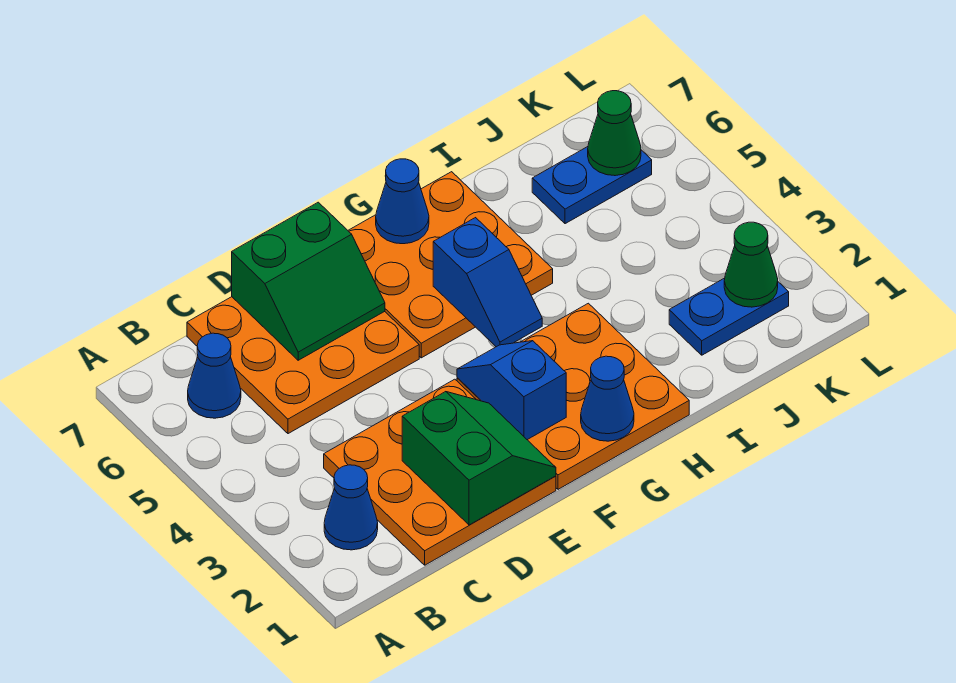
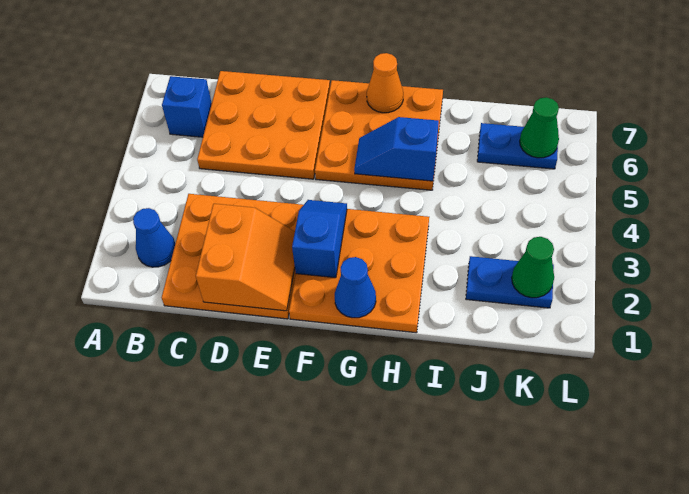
blue 1x1 cone [188,333,241,418] -> blue 1x1 brick [162,76,212,137]
green 2x2 slope [402,392,556,525] -> orange 2x2 slope [196,204,295,311]
green 2x2 slope [232,202,385,360] -> none
blue 1x2 slope [433,218,542,347] -> blue 1x2 slope turned to [354,117,439,181]
blue 1x1 cone [376,159,429,244] -> orange 1x1 cone [367,53,403,113]

